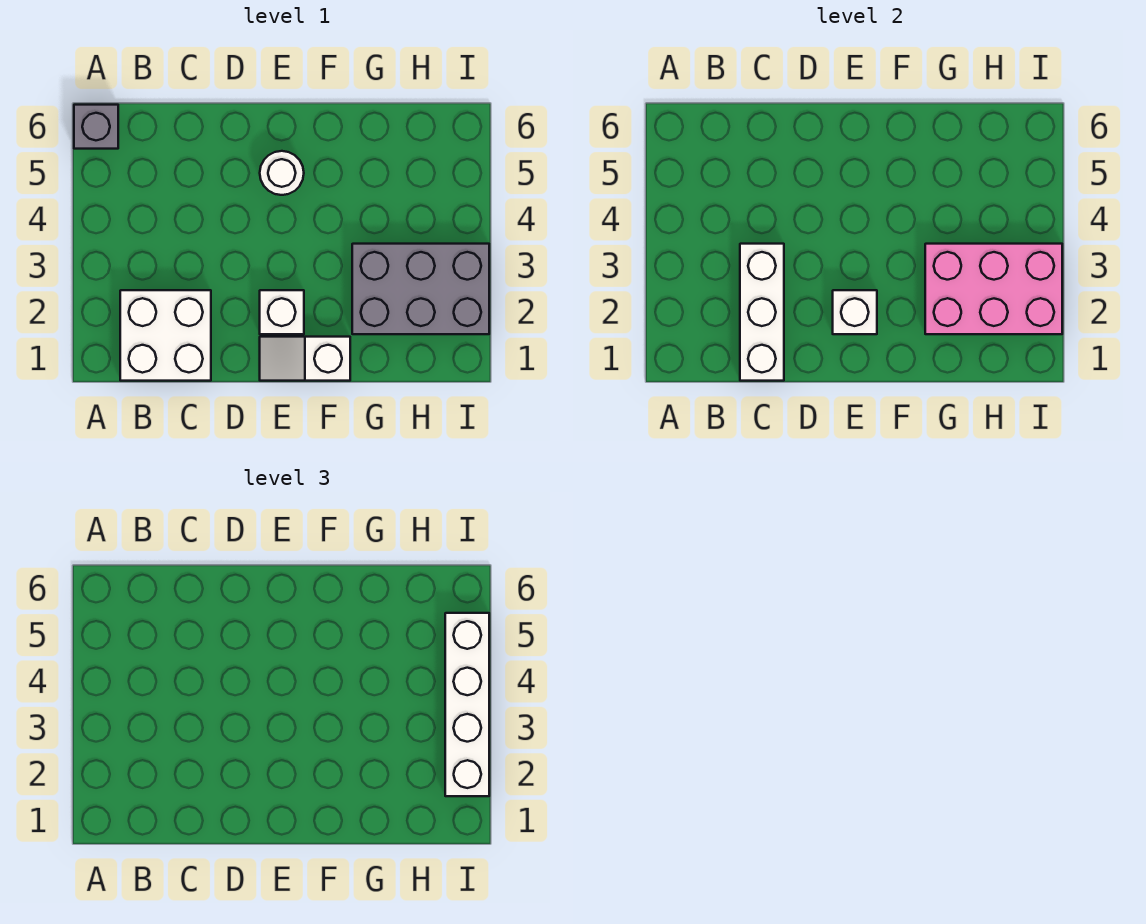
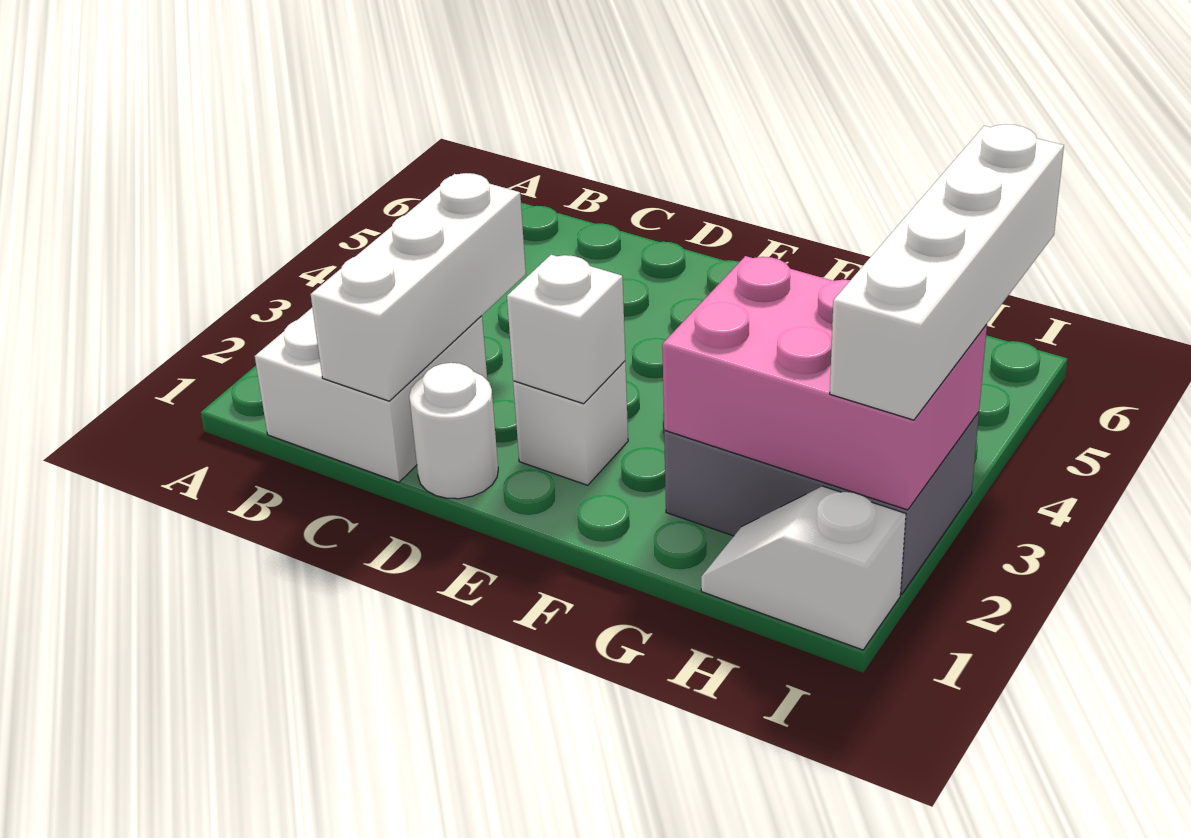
grey 1x1 brick [74,105,118,149] -> none
white 1x2 slope [260,337,350,381] -> white 1x2 slope moved to [701,486,906,650]
white 1x1 round brick [260,151,304,195] -> white 1x1 round brick moved to [409,363,498,499]

